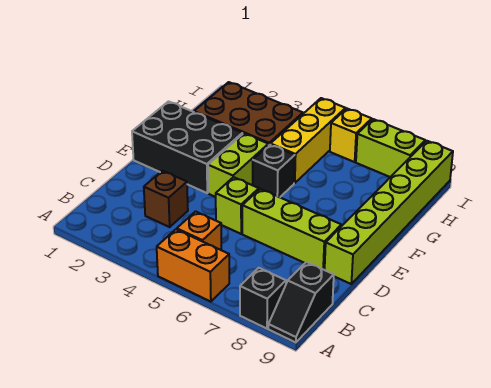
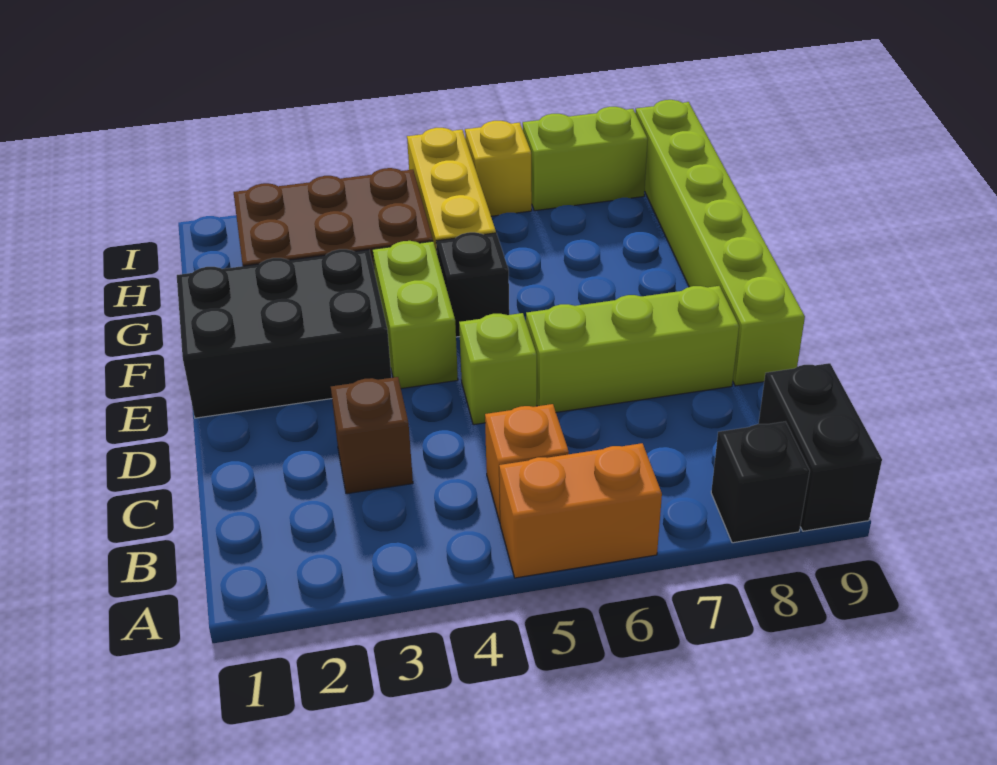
black 1x2 slope [268,262,334,343] -> black 1x2 brick [759,363,882,531]

